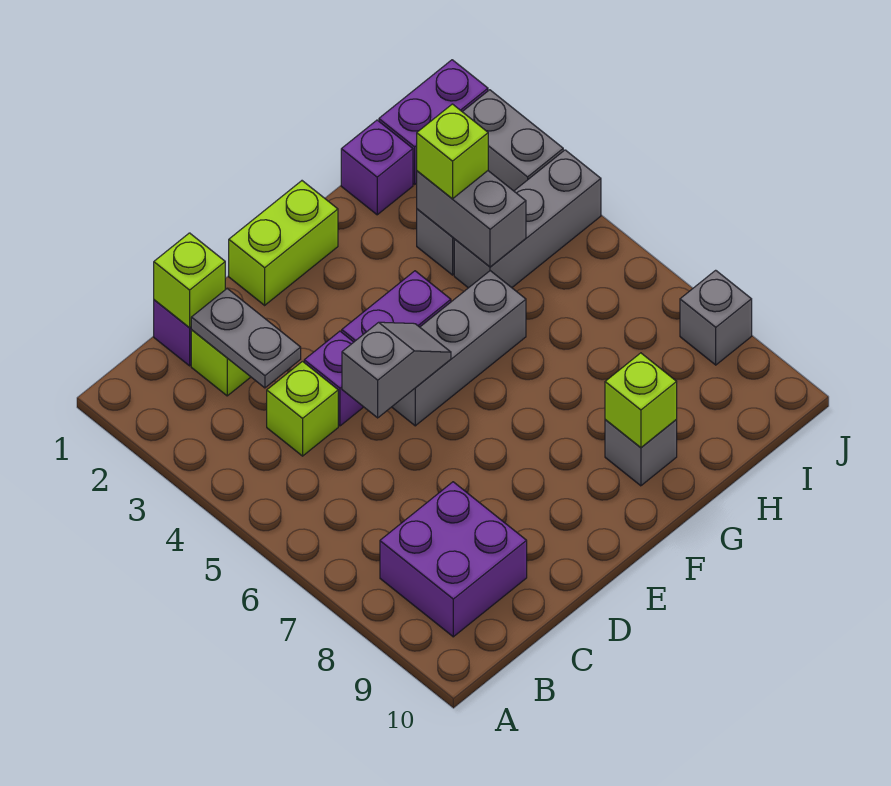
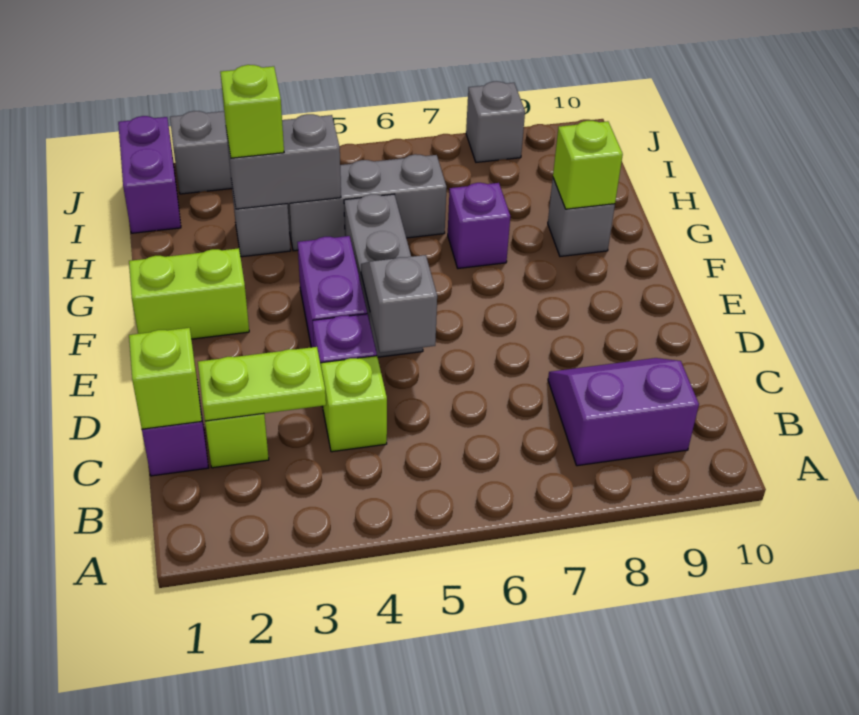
purple 2x2 brick [380,482,527,637] -> purple 2x2 slope [548,358,699,466]
grey 1x2 plate [191,289,301,388] -> lime 1x2 plate [198,347,326,421]
lime 1x2 brick [229,181,338,305] -> lime 1x2 brick turned to [129,248,249,339]
purple 1x1 brick [341,120,413,215] -> purple 1x1 brick moved to [448,183,510,268]
grey 1x3 brick [454,150,601,288] -> grey 1x3 brick turned to [288,154,447,251]

